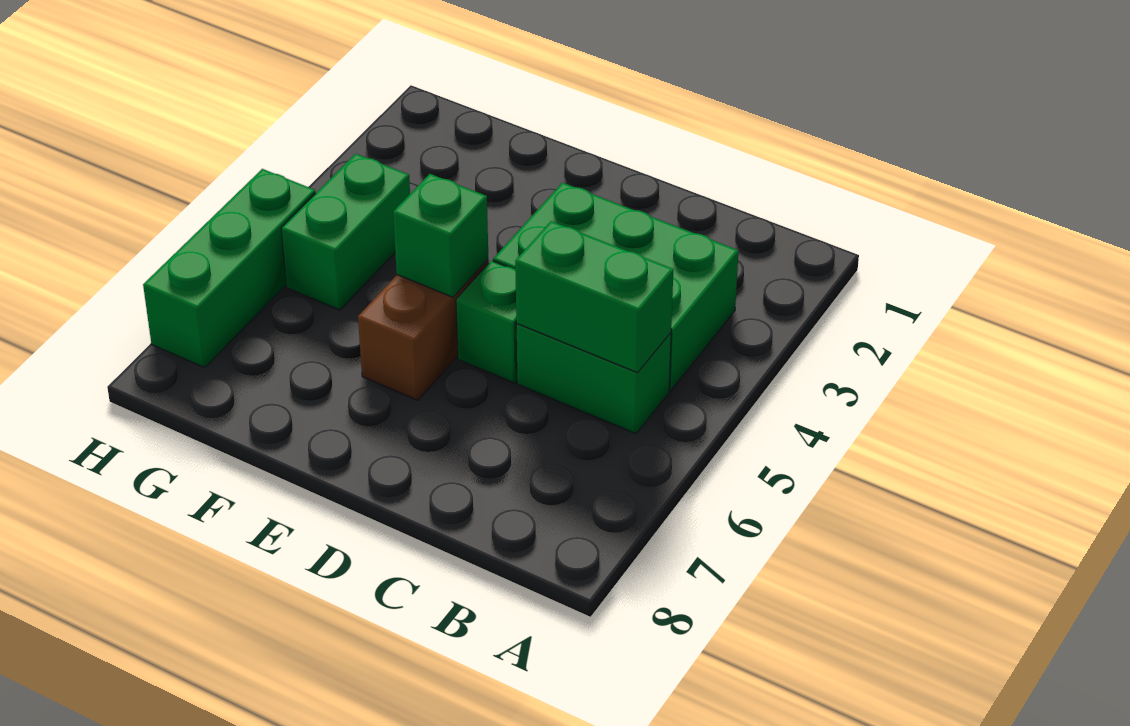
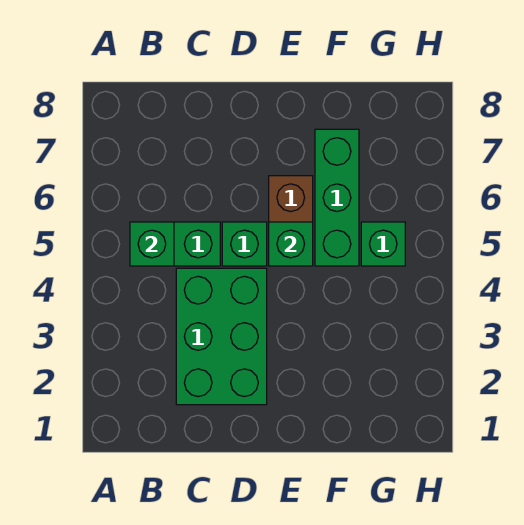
green 2x3 brick [493,183,739,391] -> green 2x3 brick turned to [176,268,267,405]
green 1x2 brick [515,221,673,373] -> green 1x1 brick [130,222,174,266]
green 1x2 brick [281,154,410,310] -> green 1x1 brick [361,222,405,266]
green 1x3 brick [143,169,316,368] -> green 1x3 brick moved to [315,129,359,266]

